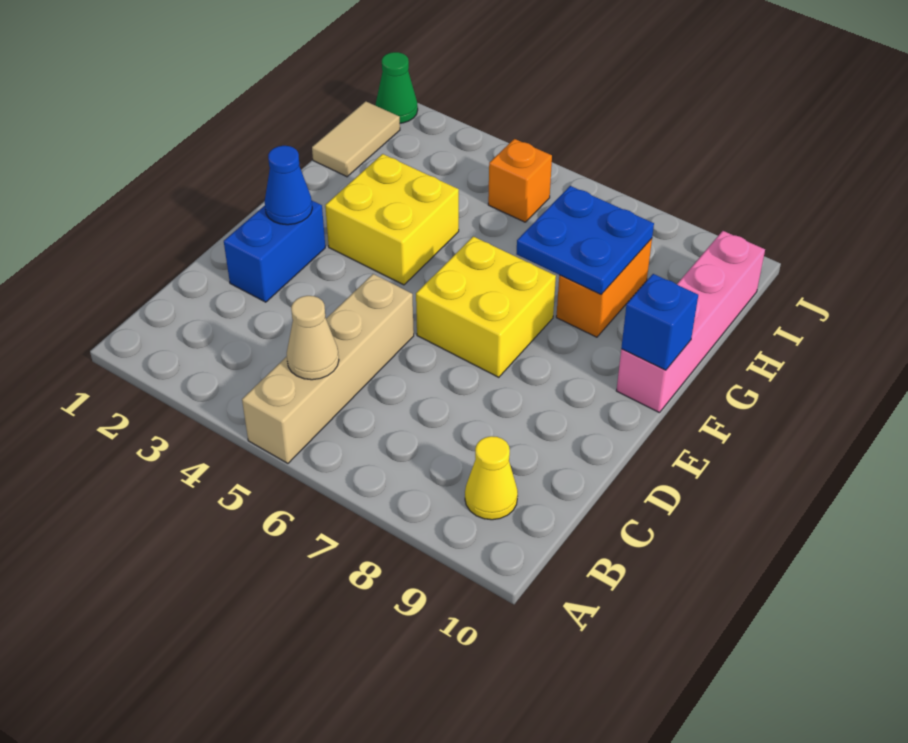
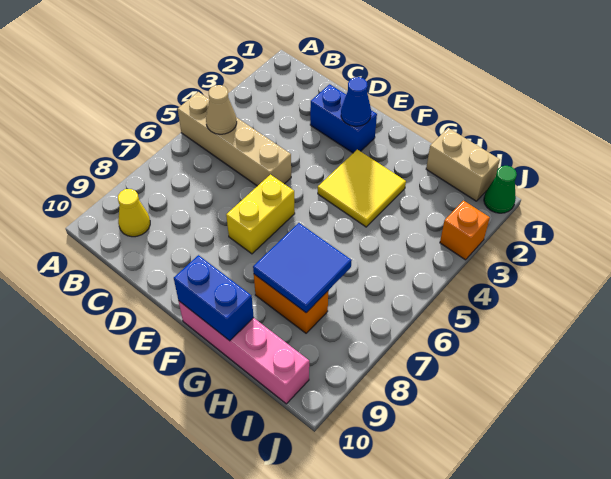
yellow 2x2 brick [416,237,556,377] -> yellow 1x2 brick [226,174,295,254]
yellow 2x2 brick [325,154,459,285] -> yellow 2x2 tile [318,150,406,227]
blue 1x1 brick [621,274,698,370] -> blue 1x2 brick [174,255,254,341]
blue 2x2 plate [516,186,654,294] -> blue 2x2 tile [253,223,352,313]
tan 1x2 tile [312,101,400,177] -> tan 1x2 brick [426,128,500,201]
orange 1x1 brick [488,139,552,222] -> orange 1x1 brick moved to [440,201,490,260]

